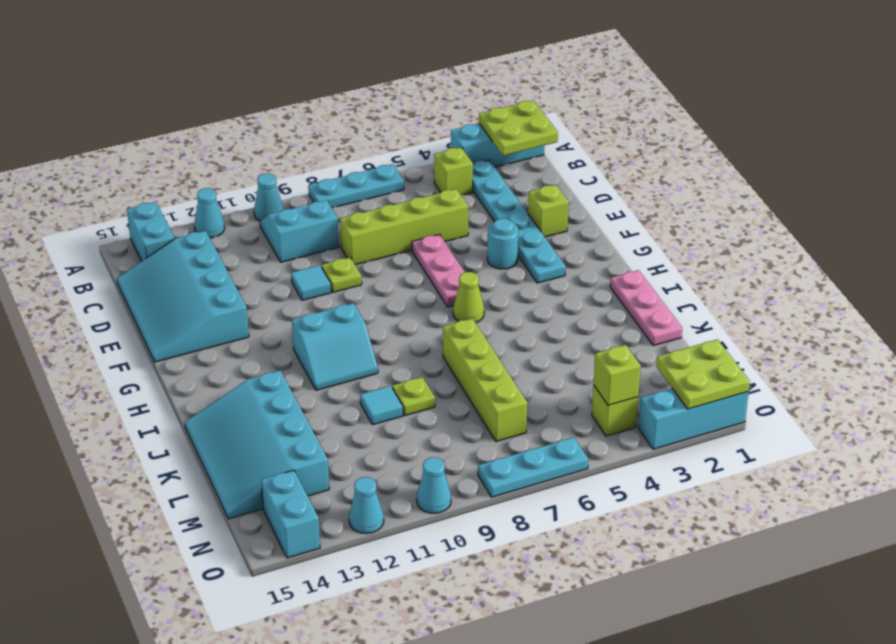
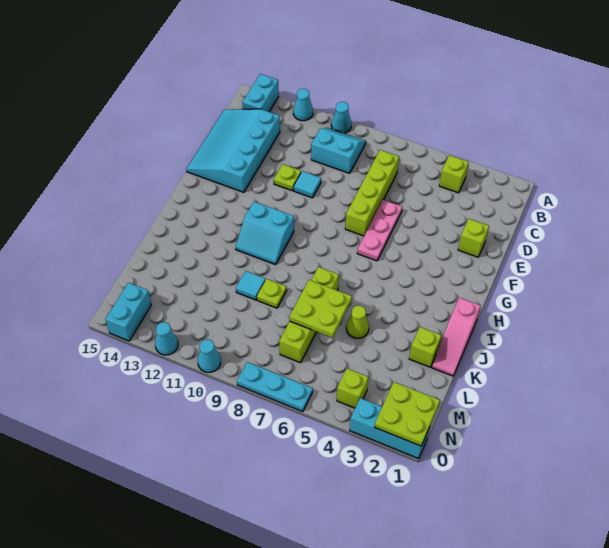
cyan 1x3 brick [451,124,544,167] -> none
lime 2x2 plate [479,100,558,156] -> lime 2x2 plate moved to [289,280,352,338]
cyan 1x3 plate [308,164,404,208] -> none
cyan 1x6 plate [473,160,566,283] -> none
lime 1x4 brick [340,189,468,265] -> lime 1x4 brick turned to [345,150,399,236]
lime 1x1 plate [322,258,362,292] -> lime 1x1 plate moved to [274,164,301,191]
cyan 1x1 round brick [487,218,518,269] -> none
lime 1x1 cone [453,272,484,323] -> lime 1x1 cone moved to [346,306,369,338]
pink 1x3 plate [610,270,682,346] -> pink 1x3 slope [432,298,480,376]
cyan 3x4 slope [185,370,329,519] -> none
lime 1x1 brick [594,345,641,405] -> lime 1x1 brick moved to [409,327,441,367]

